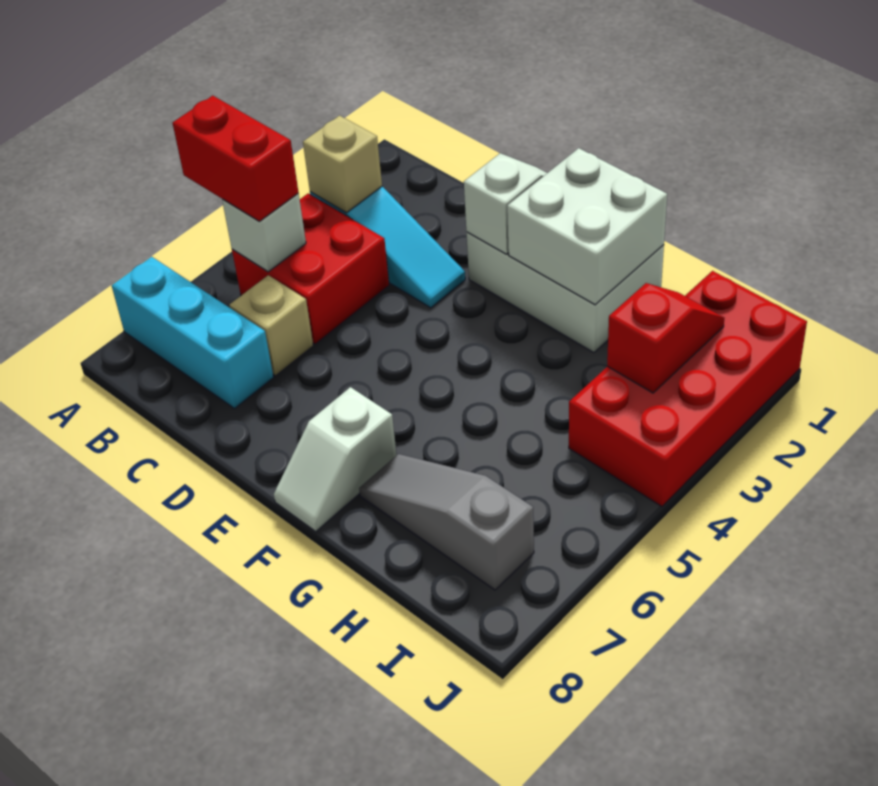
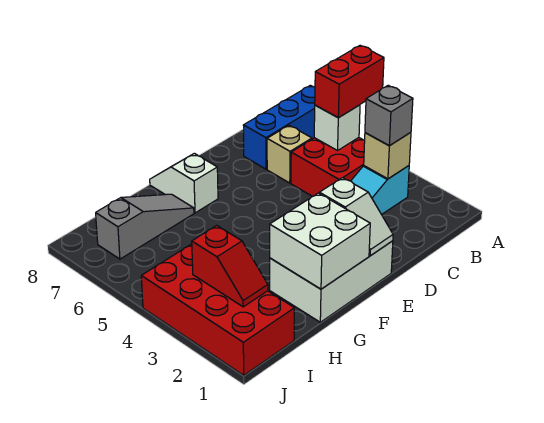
cyan 1x3 brick [112,257,274,408] -> blue 1x3 brick [243,85,315,169]
none -> grey 1x1 brick [365,85,413,146]

